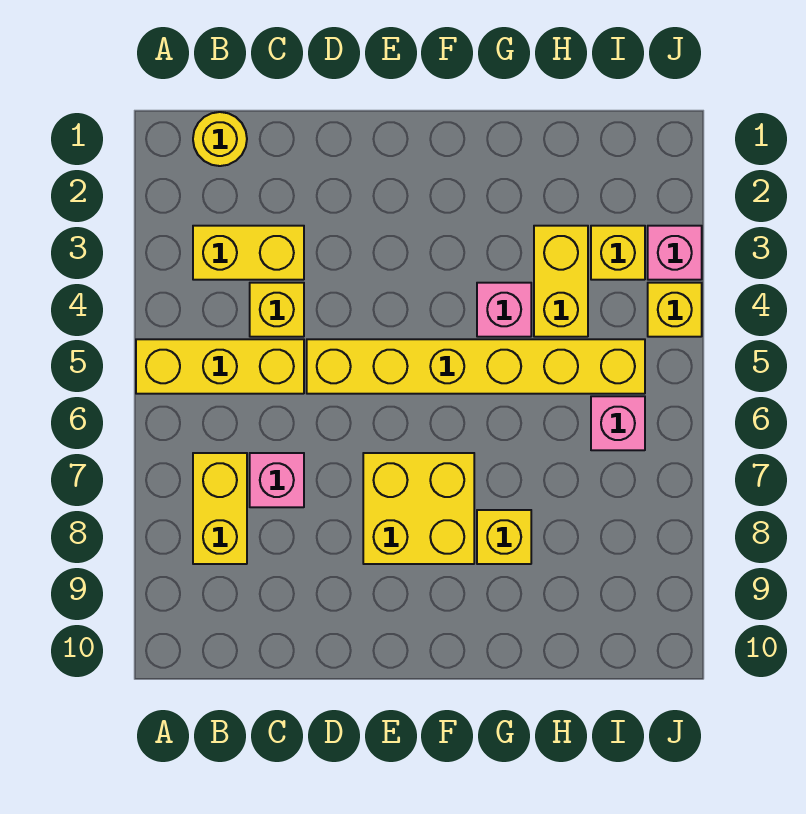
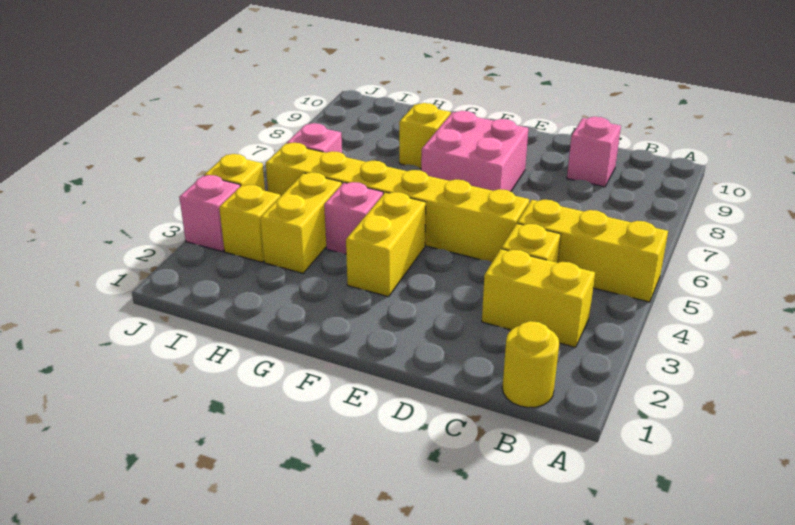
yellow 1x2 brick [193,453,247,564] -> yellow 1x2 brick moved to [346,192,426,297]
pink 1x1 brick [250,453,304,507] -> pink 1x1 brick moved to [567,117,621,187]
yellow 2x2 brick [363,453,474,564] -> pink 2x2 brick [421,111,528,192]

